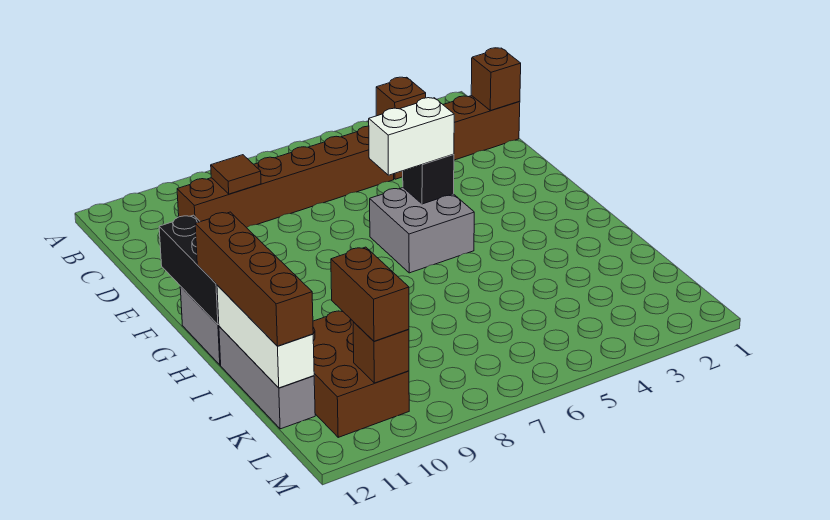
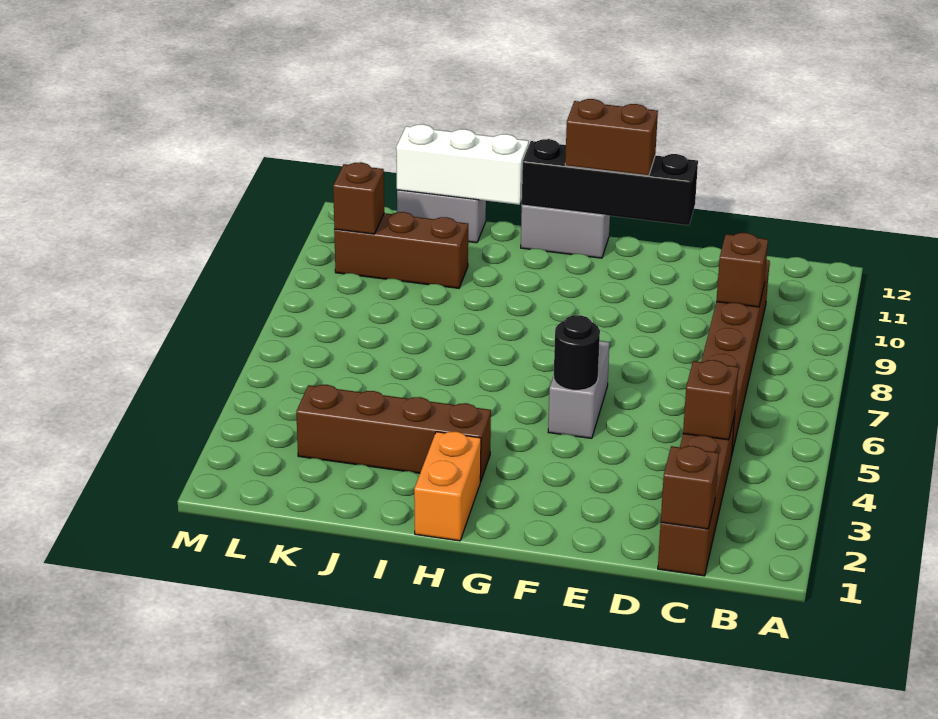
brown 1x1 tile [211,155,261,194] -> brown 1x1 brick [716,233,768,307]
grey 2x2 brick [370,188,474,273] -> grey 1x2 brick [548,341,610,438]
black 1x1 brick [403,154,454,204] -> black 1x1 round brick [554,315,600,390]
white 1x2 brick [369,98,454,175] -> none
black 1x3 brick [159,215,219,325] -> black 1x4 brick [522,139,698,225]
none -> orange 1x2 brick [414,431,481,541]
brown 1x4 brick [195,212,313,346] -> brown 1x4 brick moved to [296,385,491,482]
grey 1x3 brick [219,326,315,429] -> grey 1x2 brick [397,190,486,243]
brown 2x3 brick [313,311,409,437] -> brown 1x3 brick [334,212,468,288]
brown 1x2 brick [331,247,409,341] -> brown 1x2 brick moved to [565,99,658,176]

